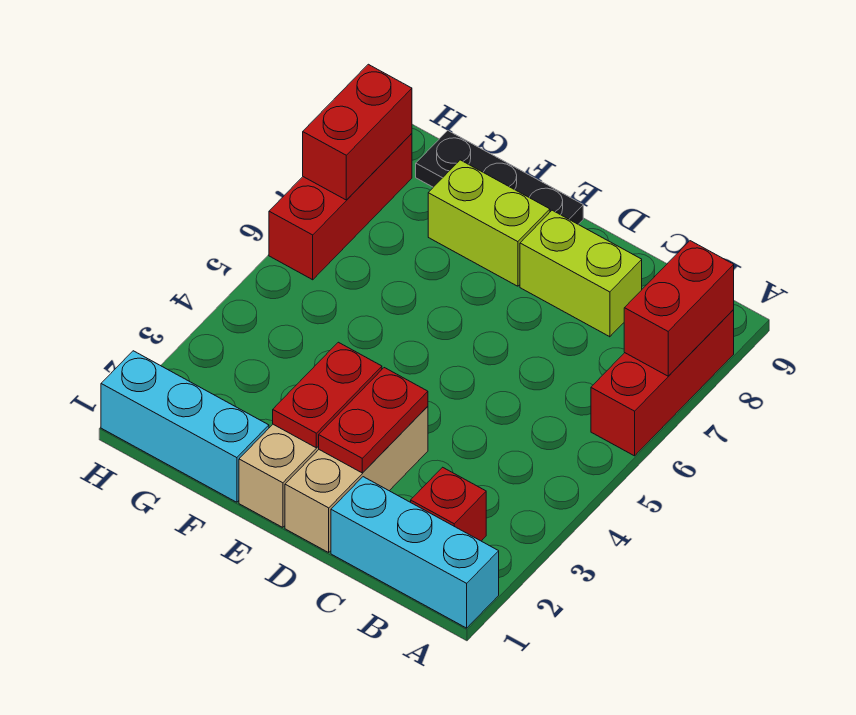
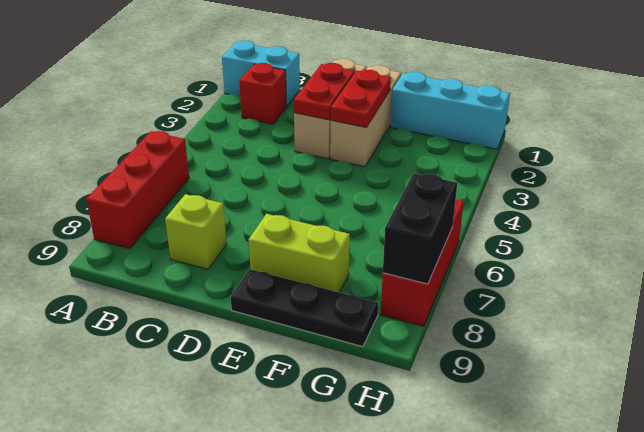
cyan 1x3 brick [331,477,499,628] -> cyan 1x2 brick [222,40,300,106]
red 1x2 brick [624,241,734,376] -> none
lime 1x2 brick [520,210,642,337] -> lime 1x1 brick [165,194,227,269]
red 1x2 brick [303,64,412,200] -> black 1x2 brick [383,173,457,284]

